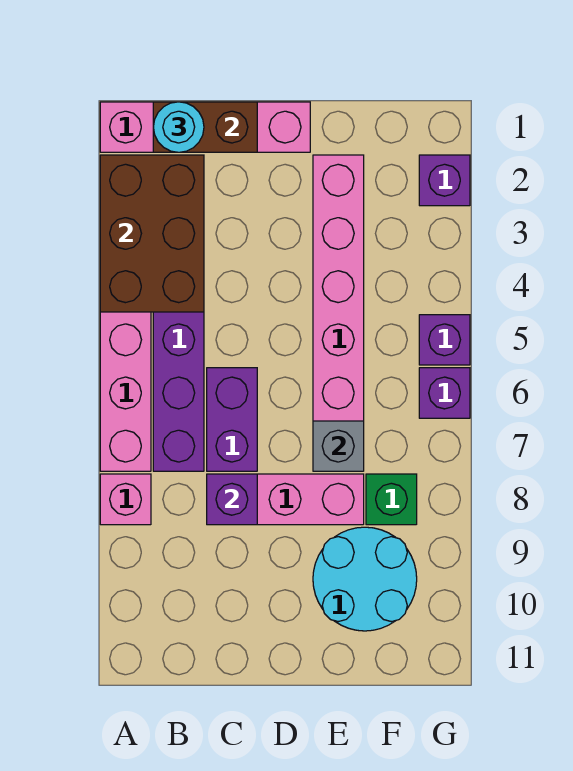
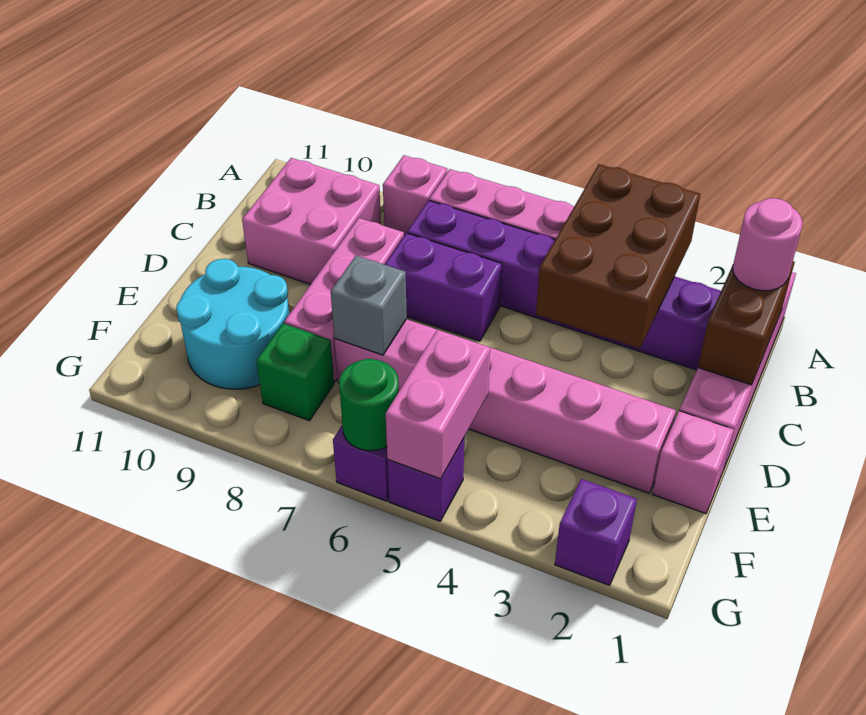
brown 2x3 brick [100,155,204,312] -> brown 2x3 brick turned to [536,164,700,348]
cyan 1x1 round brick [153,102,204,152] -> pink 1x1 round brick [733,198,803,291]
none -> pink 2x2 brick [242,158,381,284]
purple 1x1 brick [207,474,257,525] -> none
none -> pink 1x1 brick [653,411,734,514]
none -> pink 1x2 brick [386,330,490,479]
none -> green 1x1 round brick [339,359,399,451]

